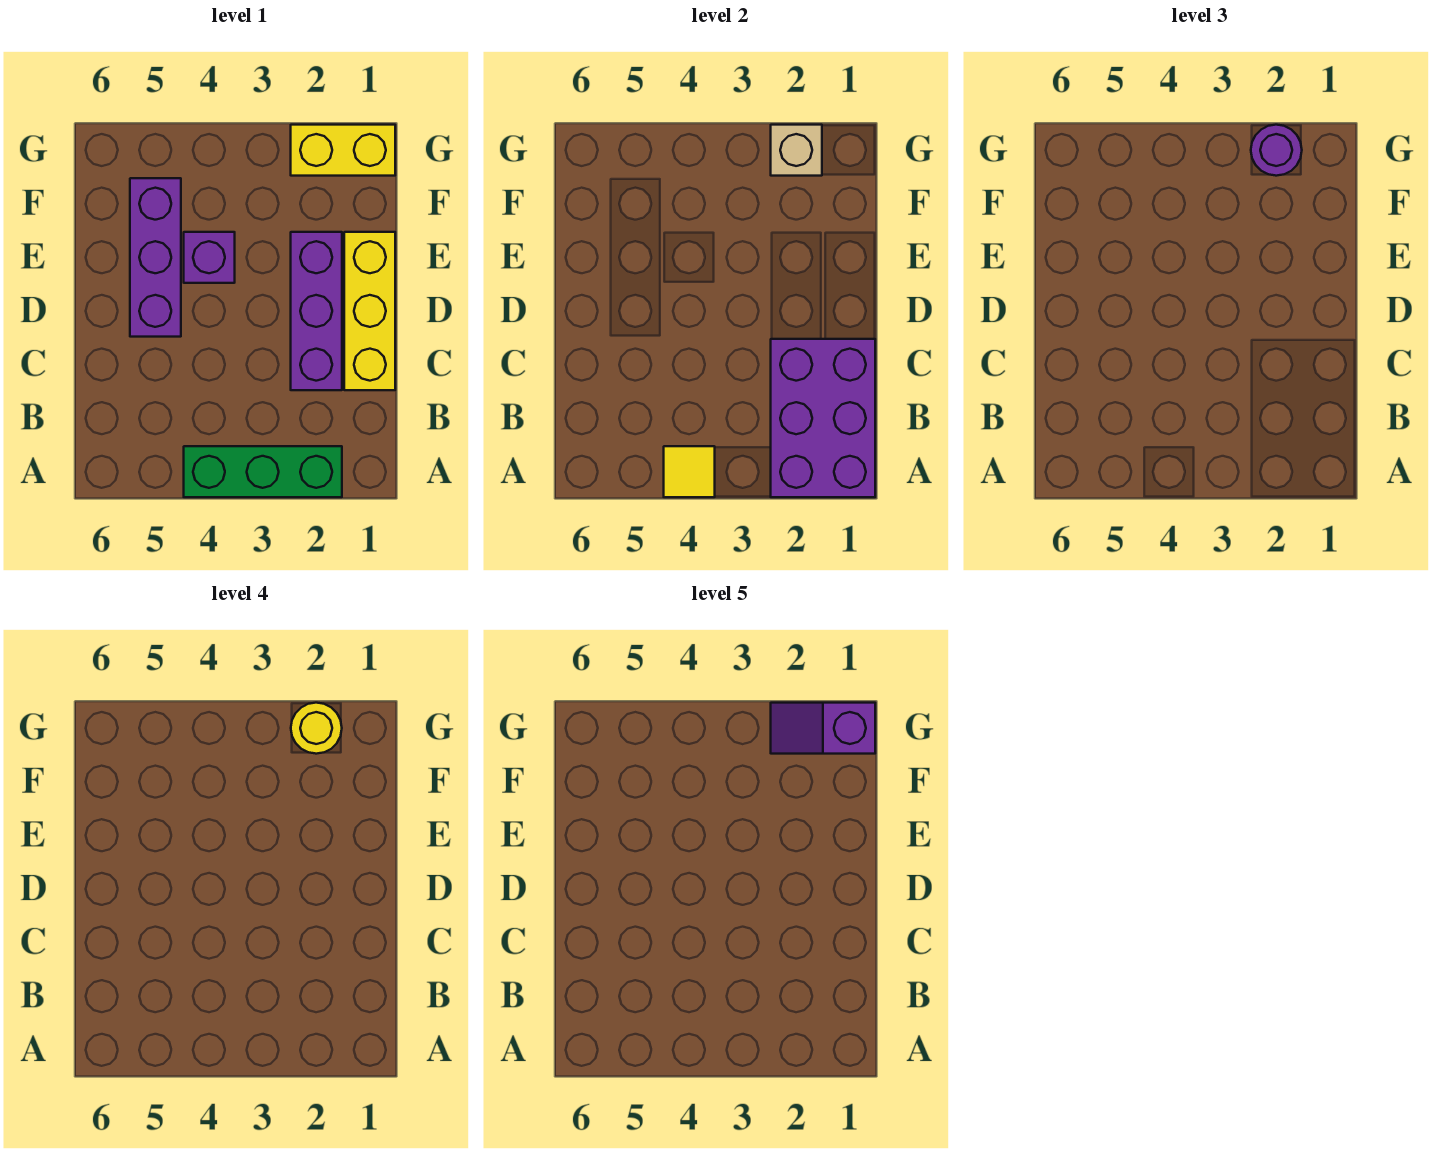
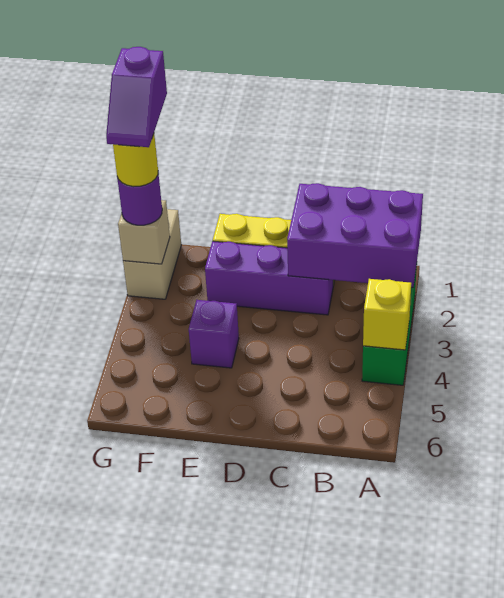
yellow 1x1 tile [664,446,715,497] -> yellow 1x1 brick [363,279,411,350]
purple 1x3 brick [130,178,181,337] -> none
yellow 1x2 brick [291,125,395,176] -> tan 1x2 brick [123,209,181,299]

